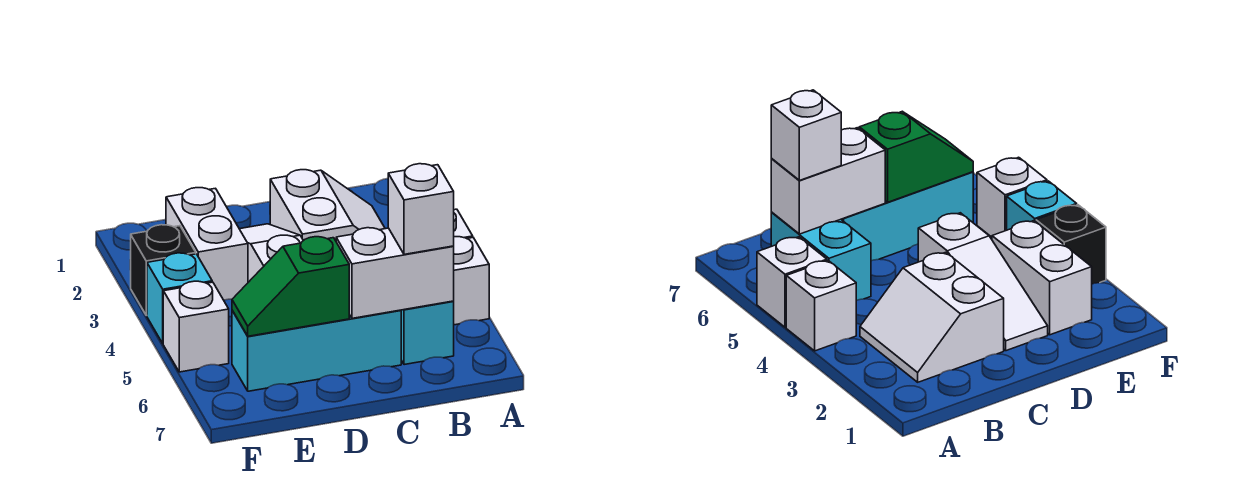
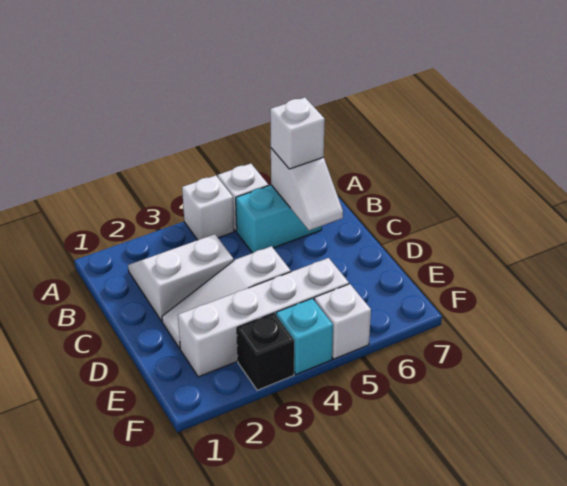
white 1x2 brick [336,228,454,318] -> white 1x2 slope [271,148,343,230]
cyan 1x3 brick [232,310,401,391] -> none
green 1x2 slope [232,237,349,336] -> none
white 1x2 brick [166,188,248,300] -> white 1x4 brick [178,258,349,377]

